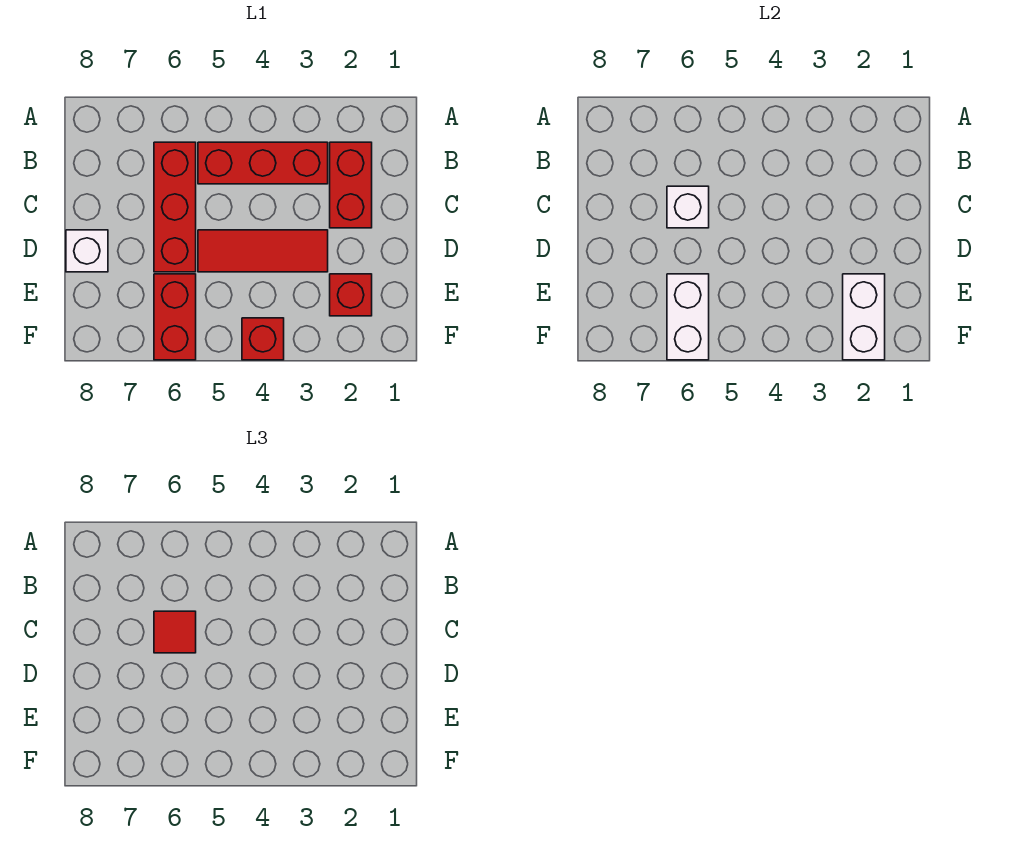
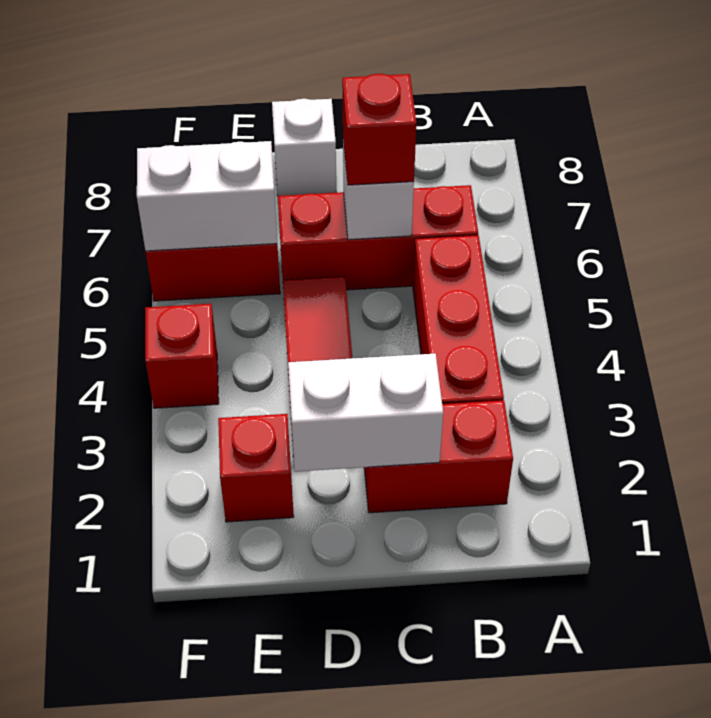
red 1x1 tile [154,611,196,653] -> red 1x1 brick [342,74,416,185]
white 1x2 brick [843,274,885,360] -> white 1x2 brick moved to [288,354,443,472]

